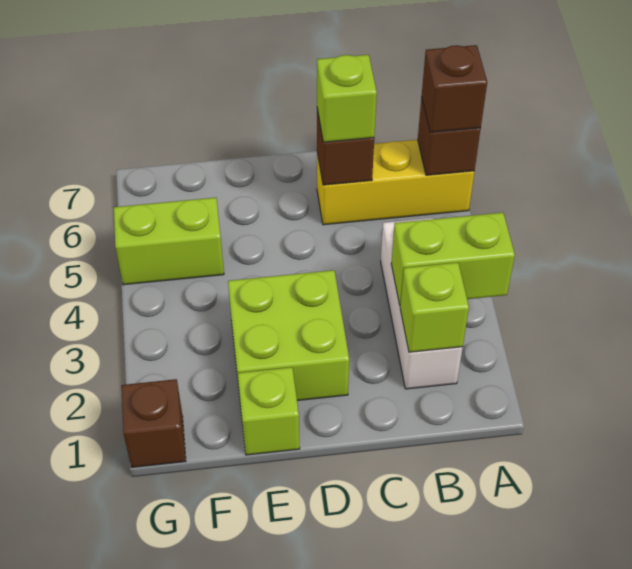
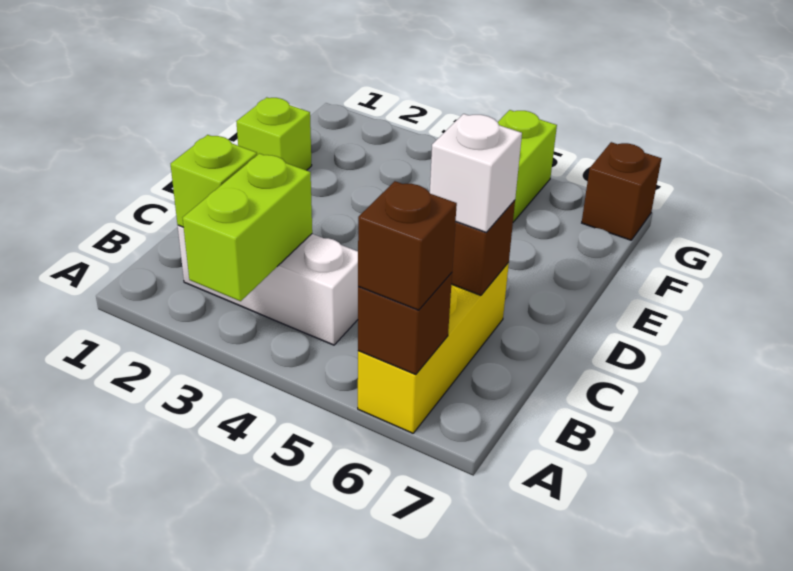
lime 1x1 brick [317,55,377,142] -> white 1x1 brick [430,114,522,232]
lime 2x2 brick [228,270,349,401] -> none
brown 1x1 brick [121,379,186,467] -> brown 1x1 brick moved to [582,142,662,240]

